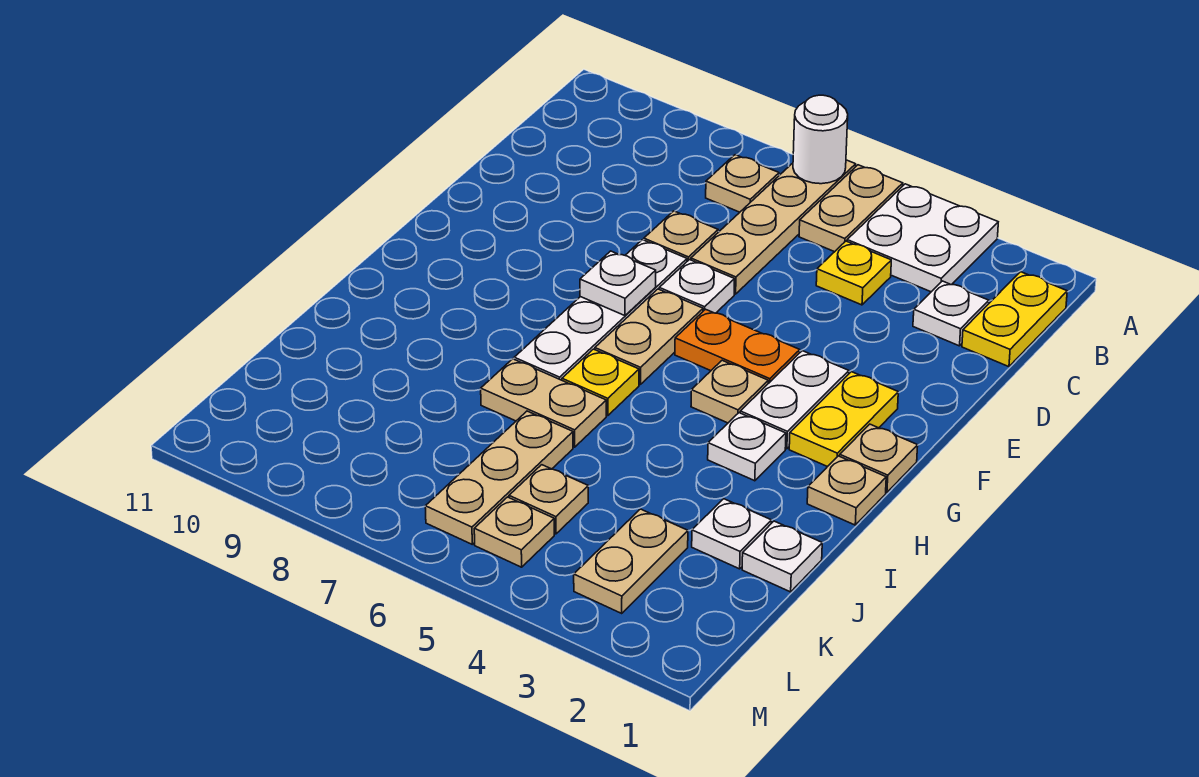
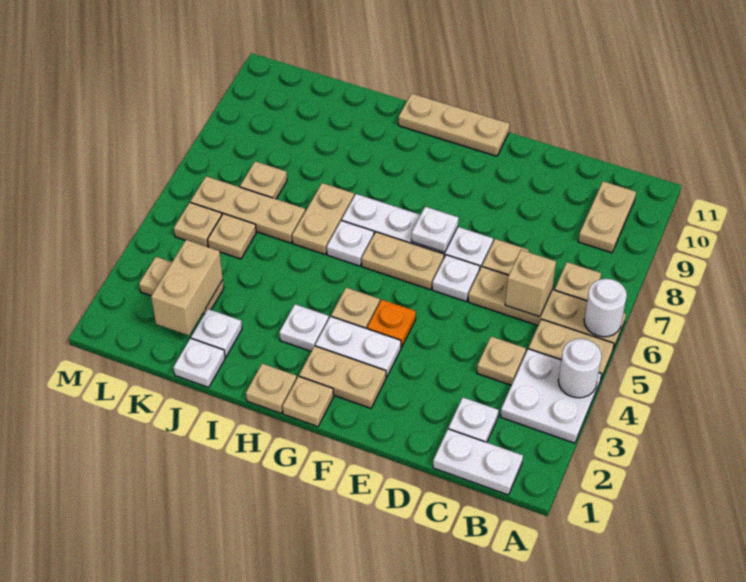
none -> white 1x1 round brick [558,339,602,398]
yellow 1x2 plate [962,272,1067,367] -> white 1x2 plate [433,429,523,495]
none -> tan 1x2 plate [578,181,636,253]
yellow 1x1 plate [816,241,891,305] -> tan 1x1 plate [477,336,526,385]
none -> tan 1x1 brick [505,250,556,317]
yellow 1x2 plate [789,372,898,467] -> tan 1x2 plate [299,346,386,408]
orange 1x2 plate [675,309,800,383] -> orange 1x1 plate [367,300,416,348]
none -> tan 1x3 plate [398,93,510,156]
yellow 1x1 plate [562,349,639,416] -> white 1x1 plate [327,220,374,266]
none -> tan 1x2 brick [151,240,223,336]
none -> tan 1x1 plate [240,161,287,199]

